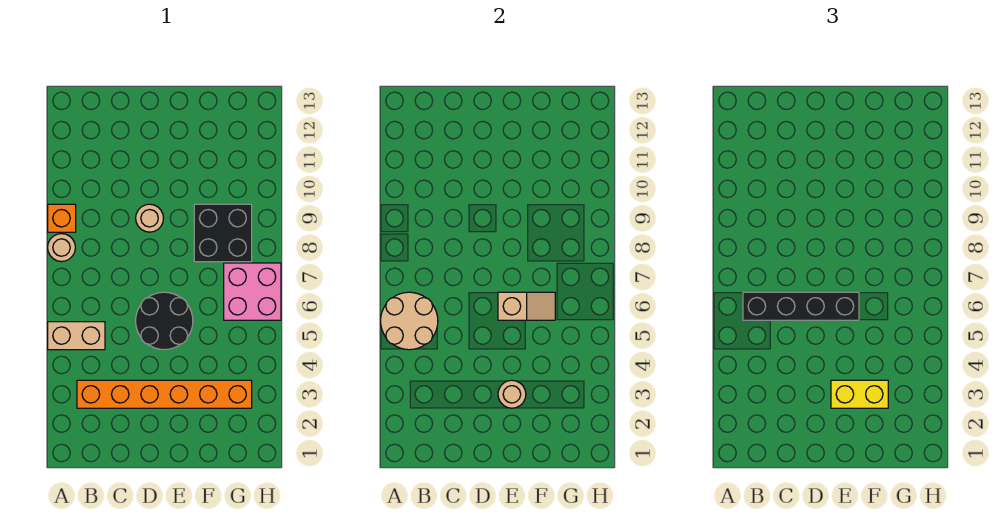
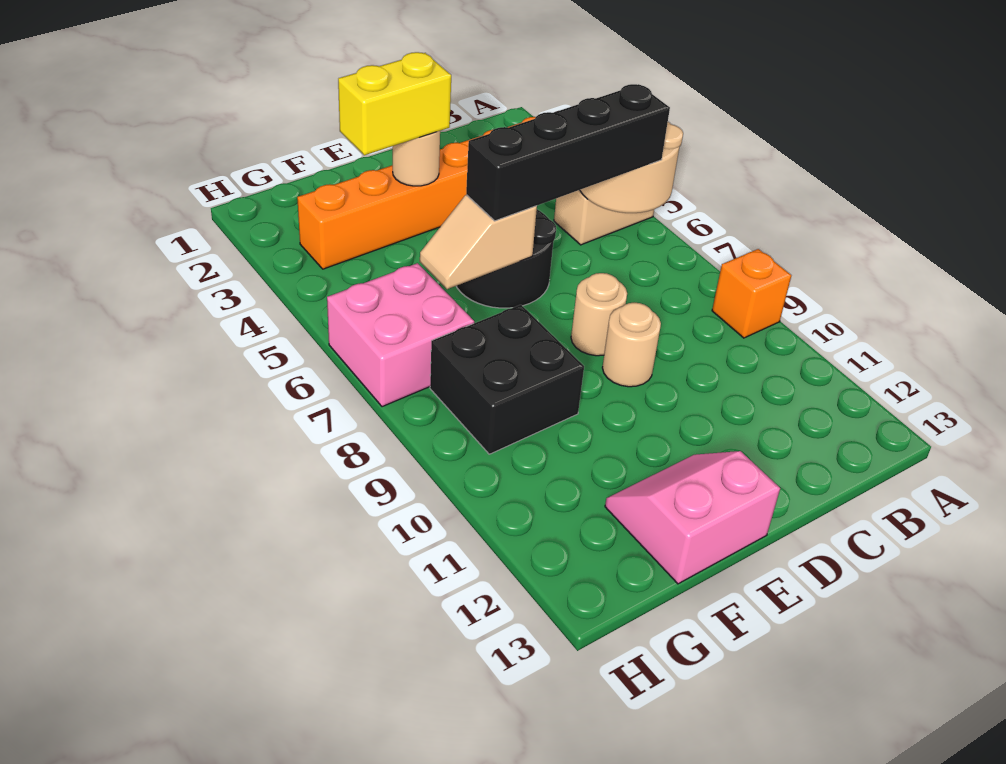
tan 1x1 round brick [48,234,75,262] -> tan 1x1 round brick moved to [571,273,627,356]
none -> pink 2x2 slope [605,451,780,584]

